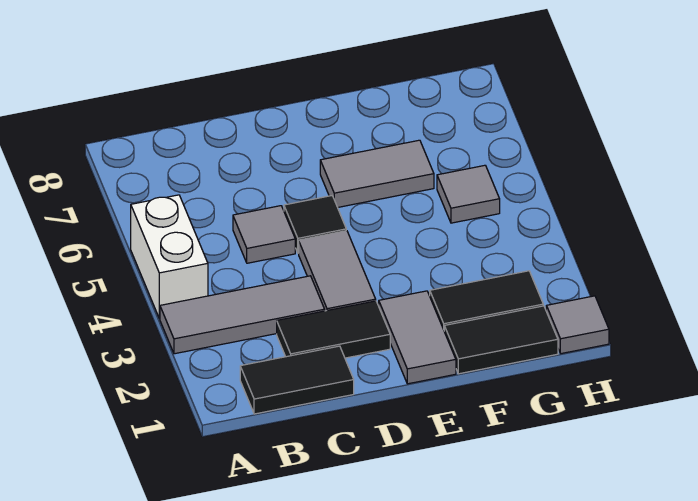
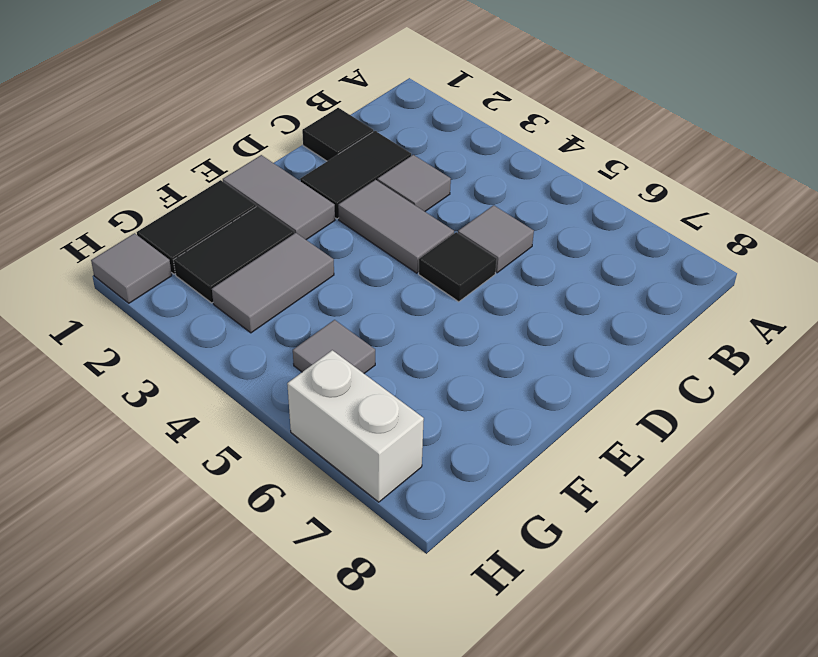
grey 1x3 tile [160,276,325,354] -> grey 1x1 tile [377,155,451,211]
white 1x2 brick [131,195,208,319] -> white 1x2 brick moved to [287,350,424,502]
black 1x2 tile [240,346,354,414] -> black 1x1 tile [302,108,373,161]
grey 1x2 tile [320,140,434,207] -> grey 1x2 tile moved to [212,233,334,333]

